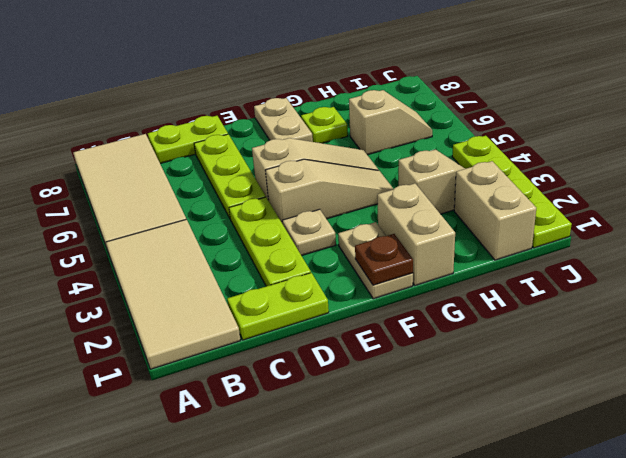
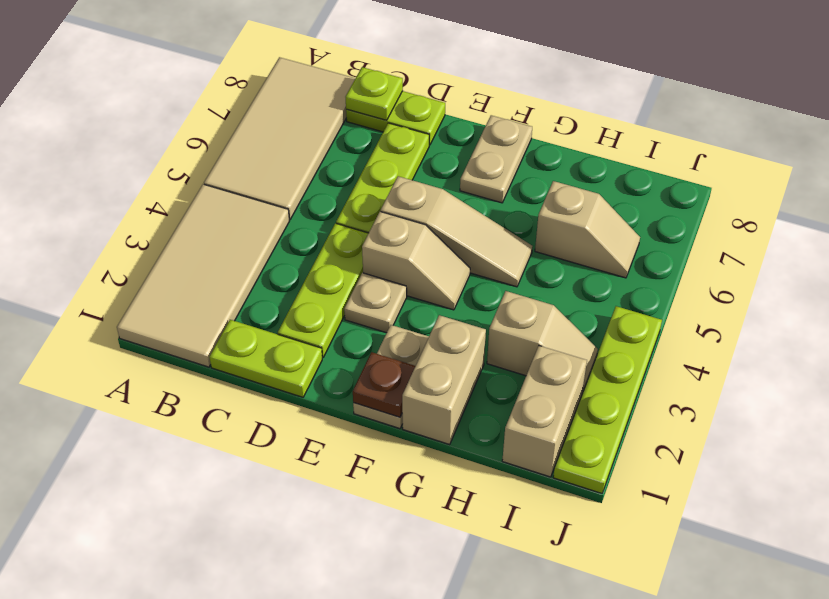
tan 1x3 slope [265,159,394,224] -> tan 1x2 slope [362,211,470,310]
lime 1x1 plate [301,107,348,143] -> lime 1x1 plate moved to [346,67,403,120]

